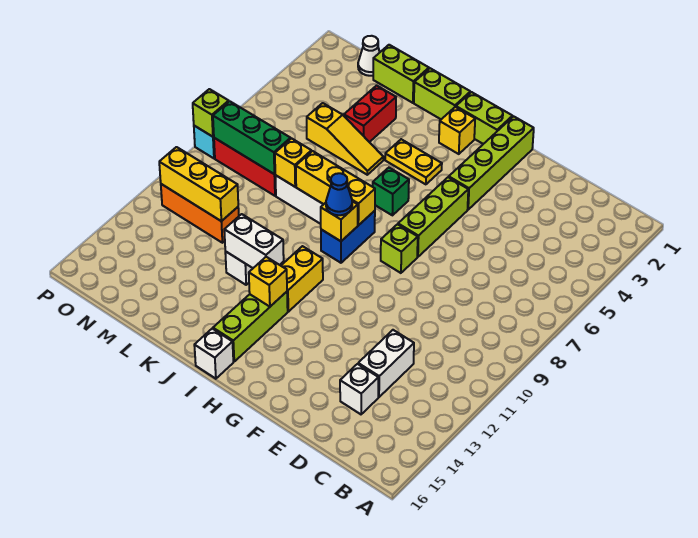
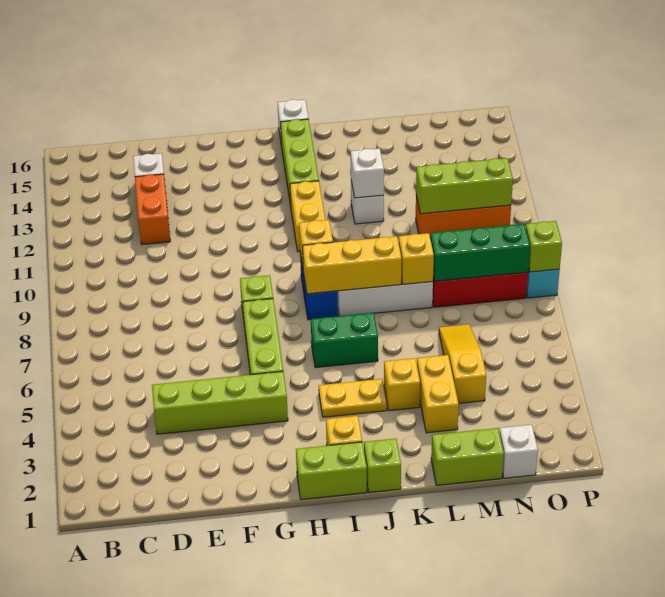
white 1x2 brick [358,330,414,397] -> orange 1x2 brick [135,174,170,244]
lime 1x4 brick [449,116,534,210] -> lime 1x4 brick turned to [152,372,288,434]
green 1x1 brick [373,168,409,215] -> green 1x2 brick [311,313,378,368]
blue 1x1 cone [326,173,352,215] -> none
yellow 1x1 brick [249,257,287,307] -> yellow 1x1 brick moved to [384,358,420,411]
lime 1x2 brick [414,68,470,119] -> lime 1x1 brick [364,439,401,493]
white 1x2 brick [224,214,284,268] -> white 1x1 brick [351,148,384,198]
yellow 1x3 slope [307,103,383,175] -> yellow 1x3 slope turned to [439,324,486,403]
red 1x2 brick [344,86,396,142] -> yellow 1x2 brick [417,355,459,433]
yellow 1x3 brick [159,147,238,221] -> lime 1x3 brick [416,158,513,214]
white 1x1 cone [358,36,380,76] -> white 1x1 brick [499,425,538,478]

